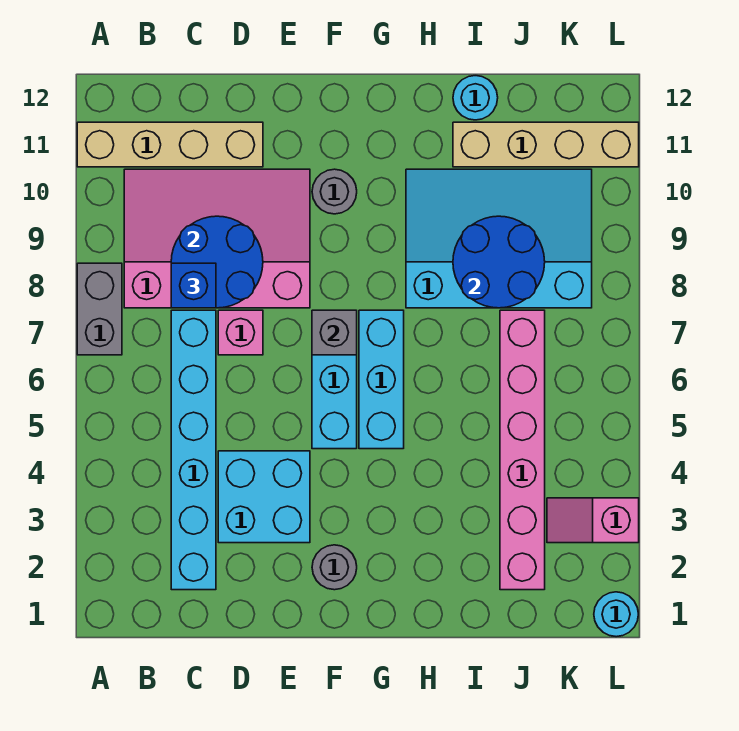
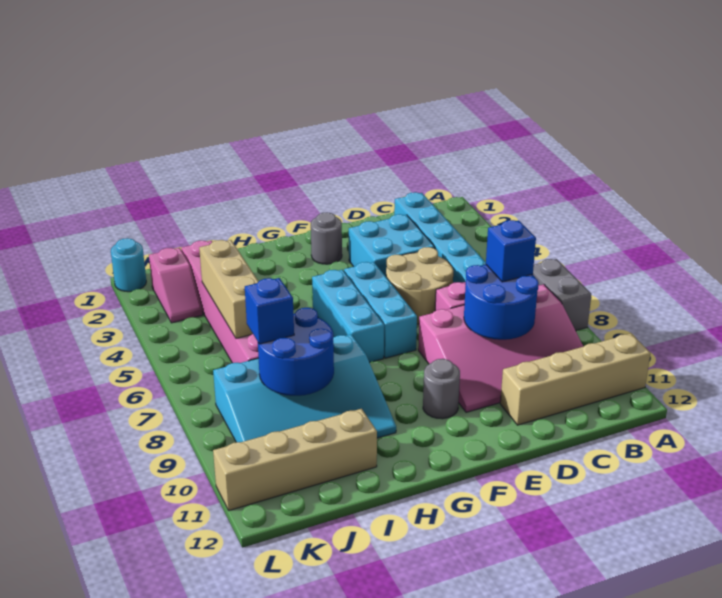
none -> tan 2x2 round brick [386,247,453,324]
grey 1x1 brick [312,310,357,355] -> none
cyan 1x1 round brick [453,76,498,120] -> none
none -> tan 1x3 brick [199,240,259,338]
none -> blue 1x1 brick [245,278,294,344]
pink 1x2 slope [547,498,639,543] -> pink 1x2 slope turned to [149,248,203,323]

